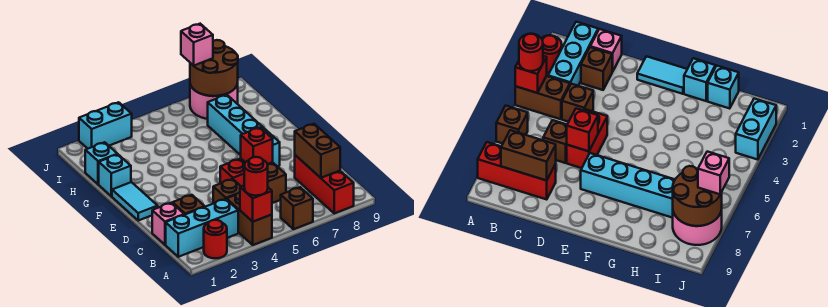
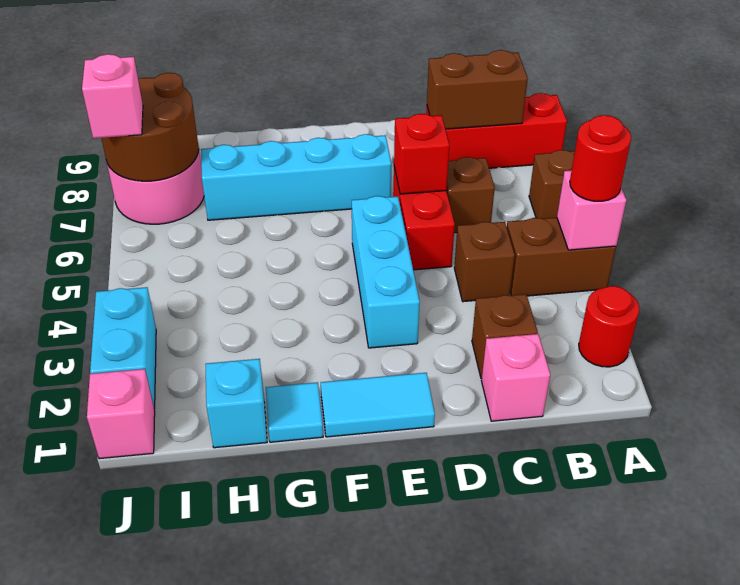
red 1x1 brick [240,186,272,222] -> pink 1x1 brick [557,170,626,250]
cyan 1x3 brick [166,199,238,257] -> cyan 1x3 brick moved to [352,196,420,348]
cyan 1x1 brick [99,155,131,196] -> cyan 1x1 tile [266,382,323,442]
none -> pink 1x1 brick [87,369,155,459]

